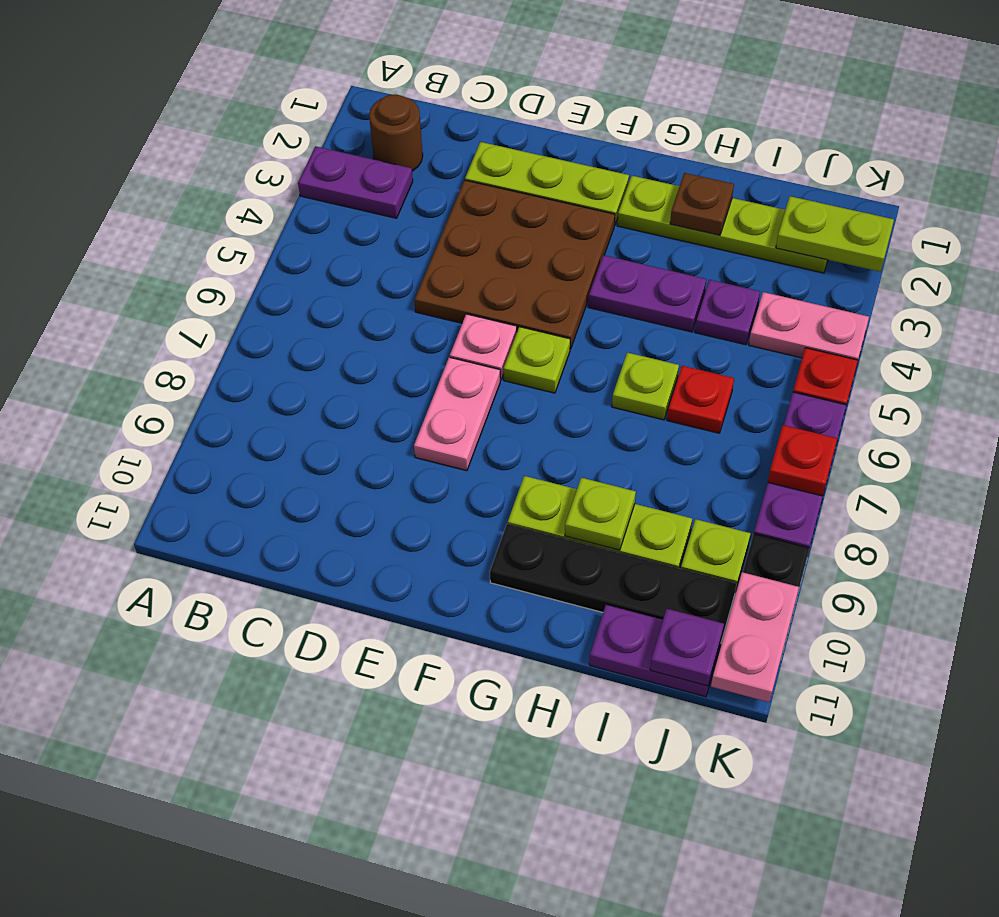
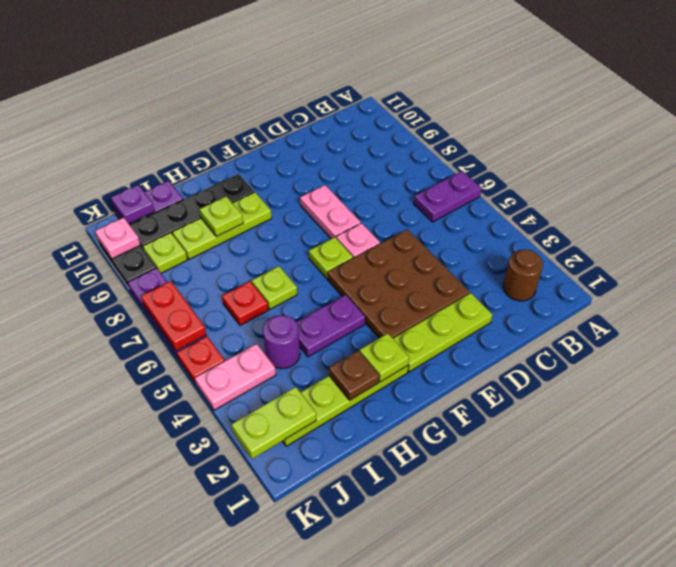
purple 1x2 plate [298,146,413,218] -> purple 1x2 plate moved to [414,171,482,222]
none -> lime 1x1 plate [360,333,409,382]
purple 1x1 plate [695,280,760,345] -> purple 1x1 round brick [263,315,300,369]
red 1x1 plate [768,425,837,496] -> red 1x2 plate [141,281,206,351]
pink 1x2 plate [711,572,799,702] -> pink 1x1 plate [95,217,140,259]

